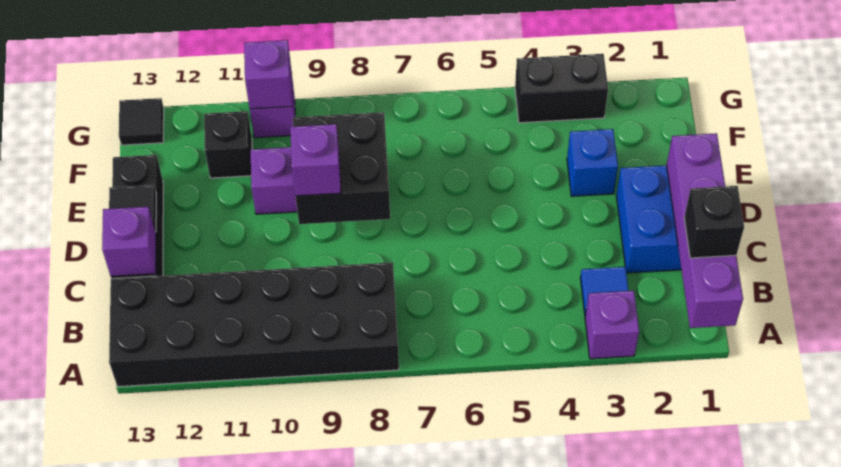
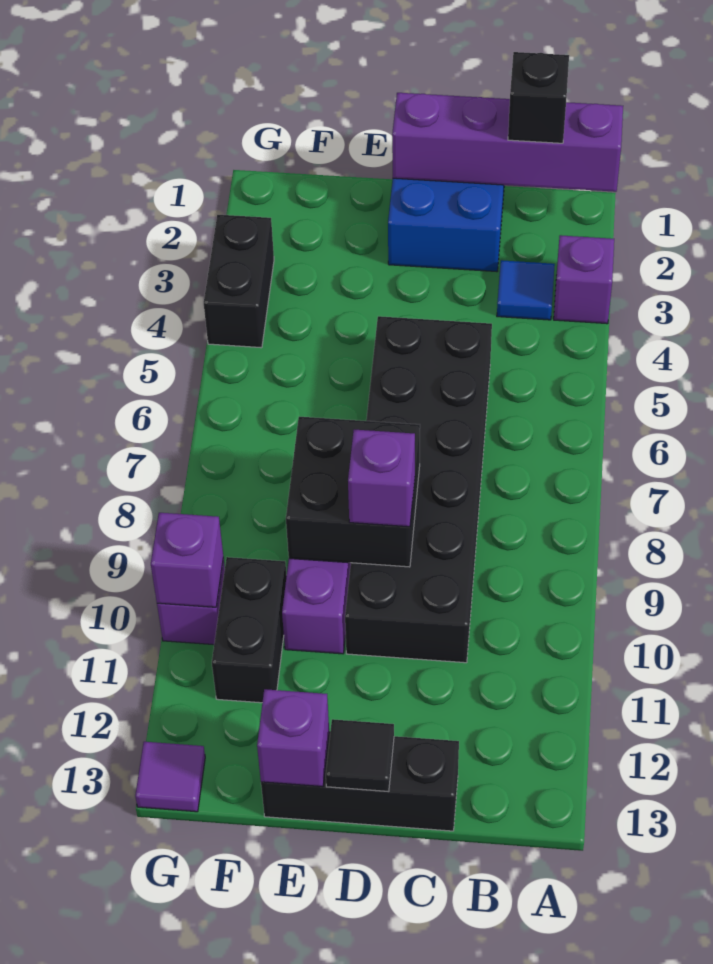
black 2x6 brick [109,262,399,387] -> black 2x6 brick moved to [345,316,492,663]
purple 1x1 brick [102,207,156,276] -> purple 1x1 brick moved to [257,689,329,787]
blue 1x1 brick [567,129,618,196] -> none
black 1x1 brick [204,111,252,178] -> black 1x2 brick [212,557,287,703]
black 1x1 tile [119,98,164,145] -> purple 1x1 tile [135,742,205,812]

